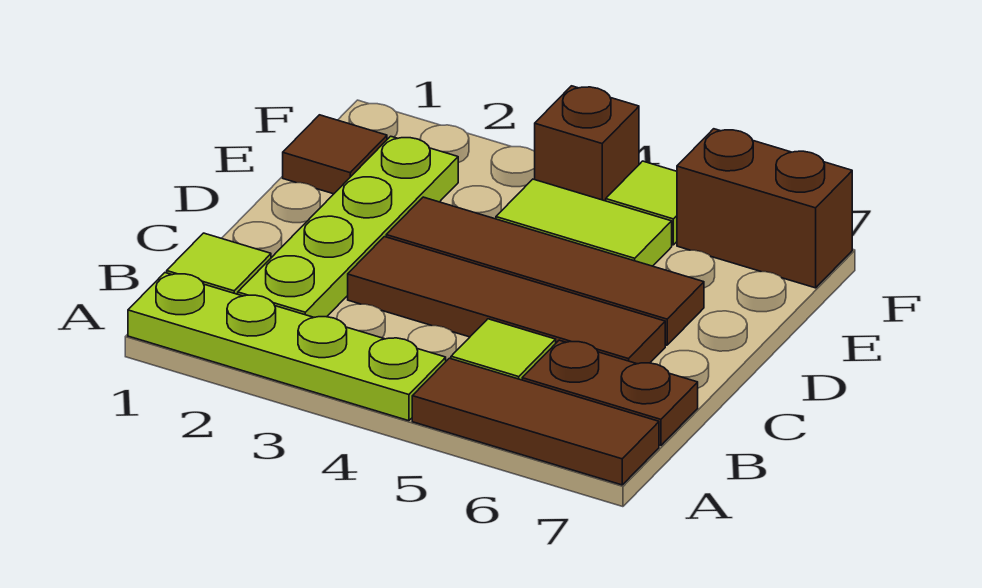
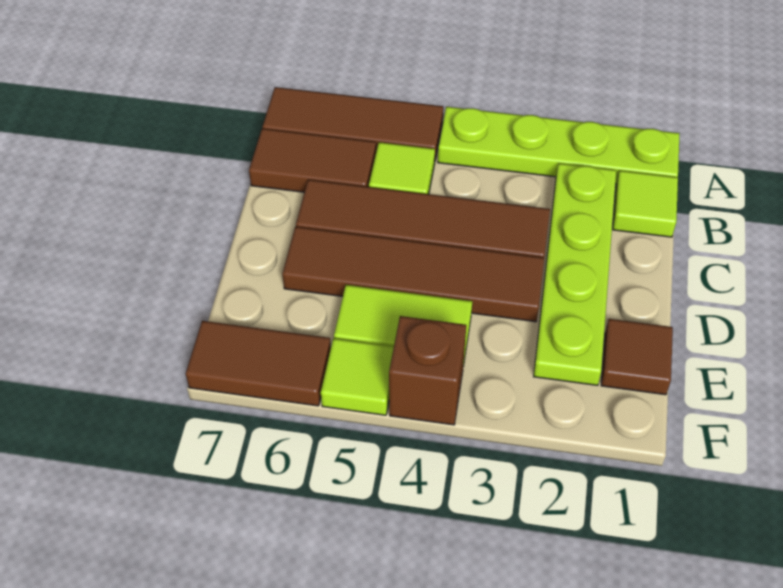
brown 1x2 plate [522,340,698,446] -> brown 1x2 tile [249,129,376,192]
brown 1x2 brick [677,129,852,288] -> brown 1x2 tile [186,321,331,406]

